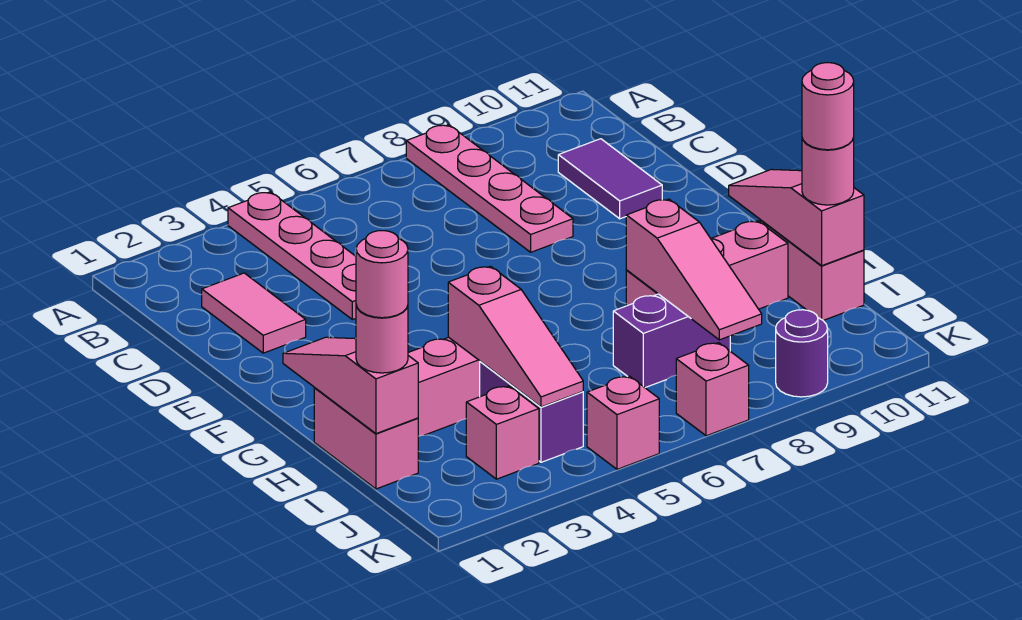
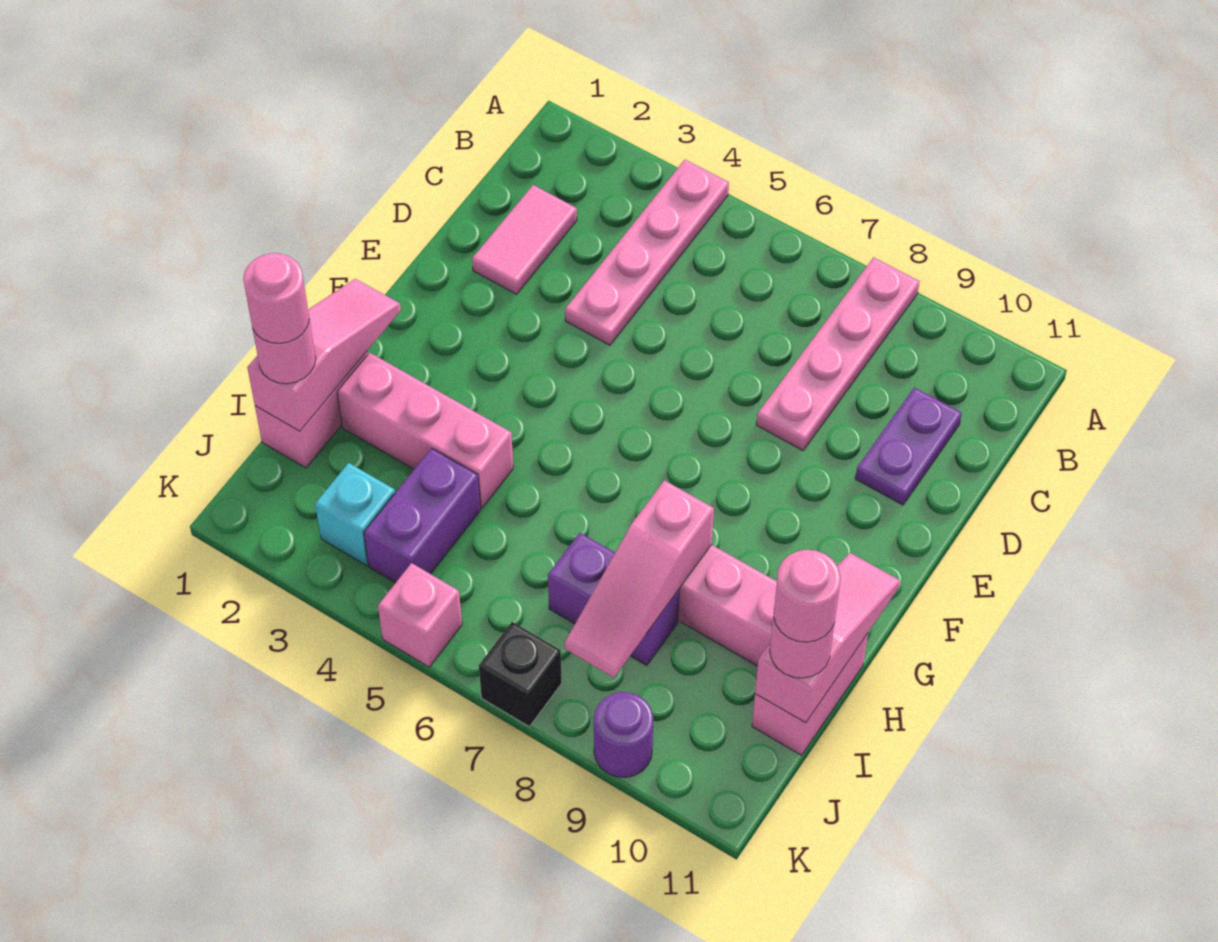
purple 1x2 tile [558,139,662,219] -> purple 1x2 plate [855,387,962,505]
pink 1x3 slope [448,266,583,407] -> none
pink 1x1 brick [466,386,539,479] -> cyan 1x1 brick [315,463,395,565]
pink 1x1 brick [676,343,749,436] -> black 1x1 brick [479,622,562,726]

